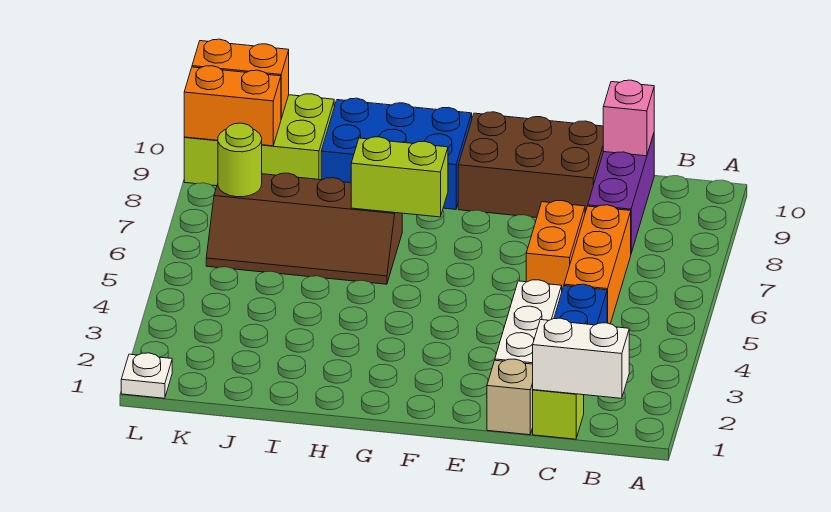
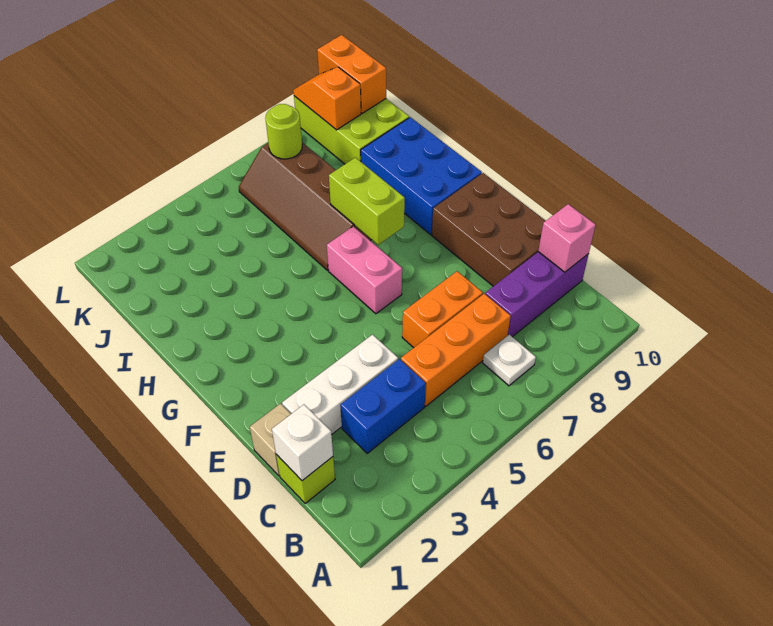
white 1x2 brick [533,318,629,398] -> white 1x1 brick [272,405,333,481]
none -> pink 1x2 brick [327,226,402,314]
orange 1x2 brick [184,66,281,146] -> orange 1x2 slope [293,67,361,130]
white 1x1 plate [121,353,172,398] -> white 1x1 plate moved to [483,335,536,386]

